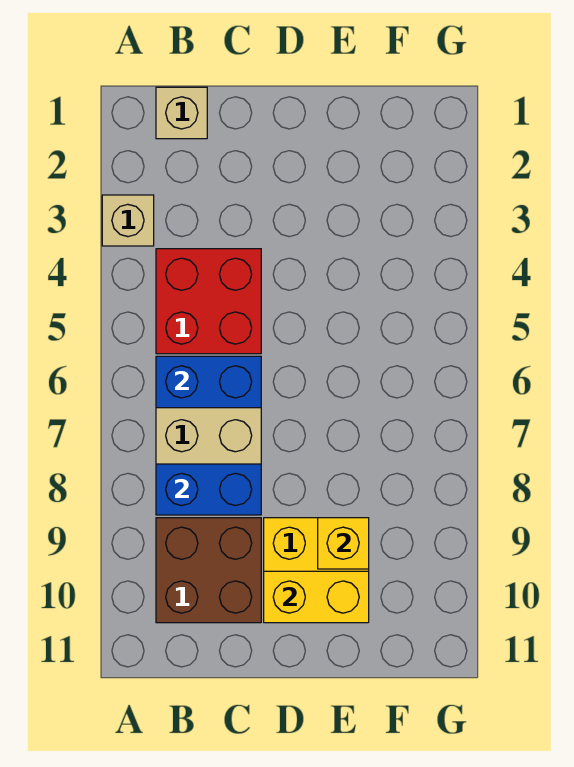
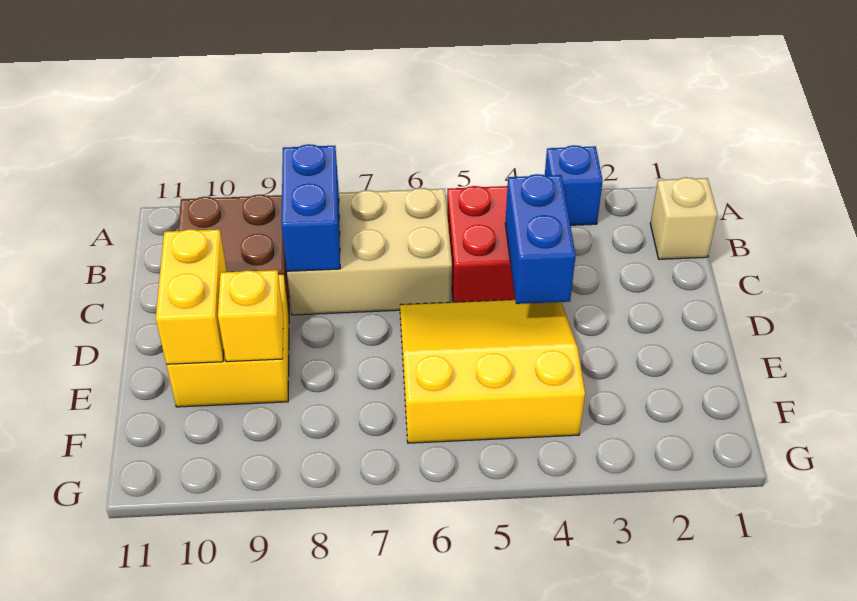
tan 1x1 brick [102,195,154,246] -> blue 1x1 brick [545,145,603,225]
blue 1x2 brick [156,356,261,408] -> blue 1x2 brick moved to [505,174,576,304]
none -> yellow 3x3 slope [400,300,585,443]

